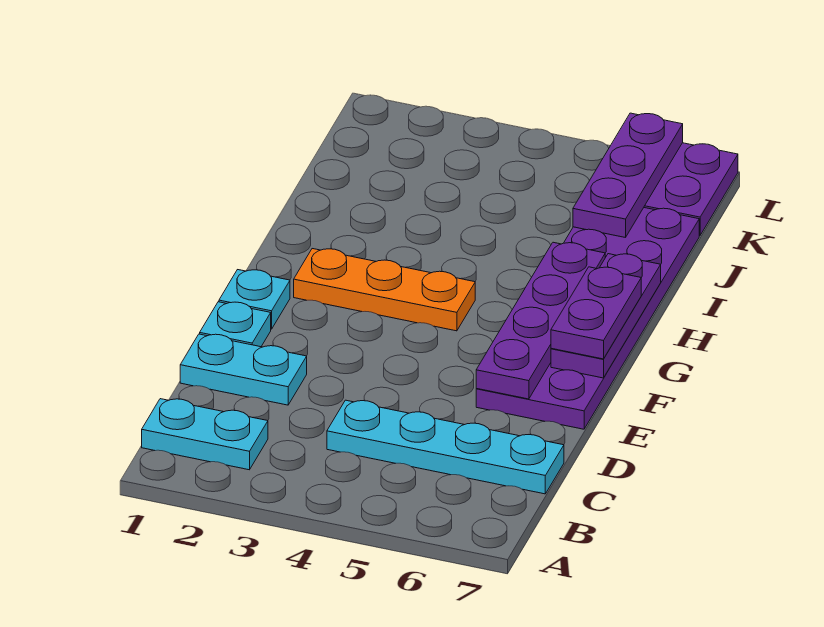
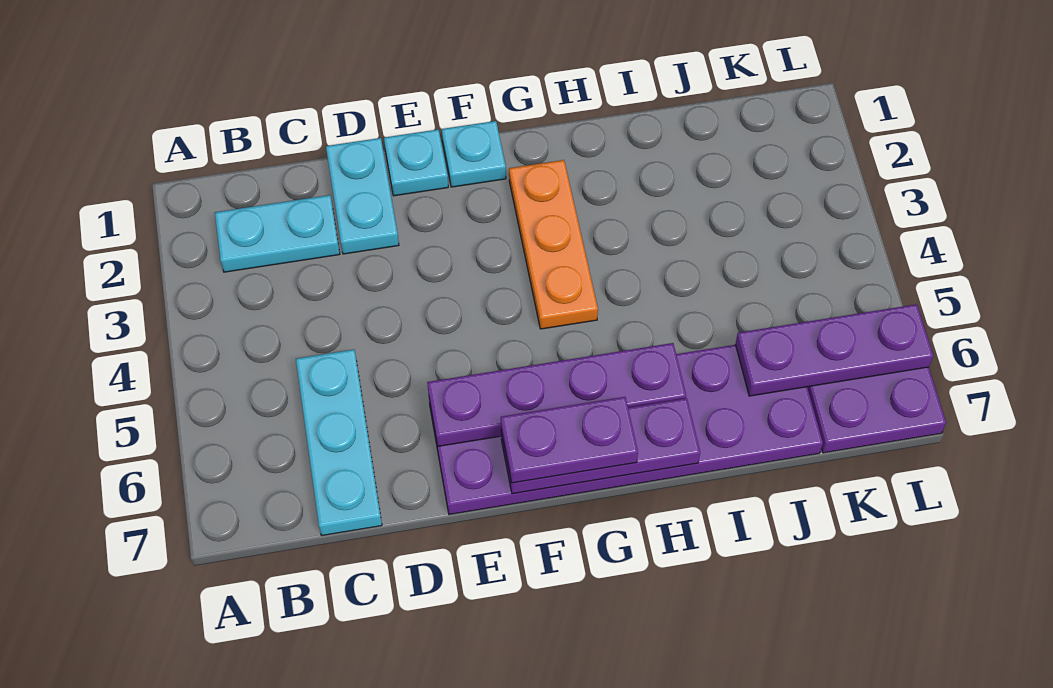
cyan 1x2 plate [142,399,268,470] -> cyan 1x2 plate turned to [215,195,340,272]
cyan 1x4 plate [327,400,564,494] -> cyan 1x3 plate [296,349,382,536]

